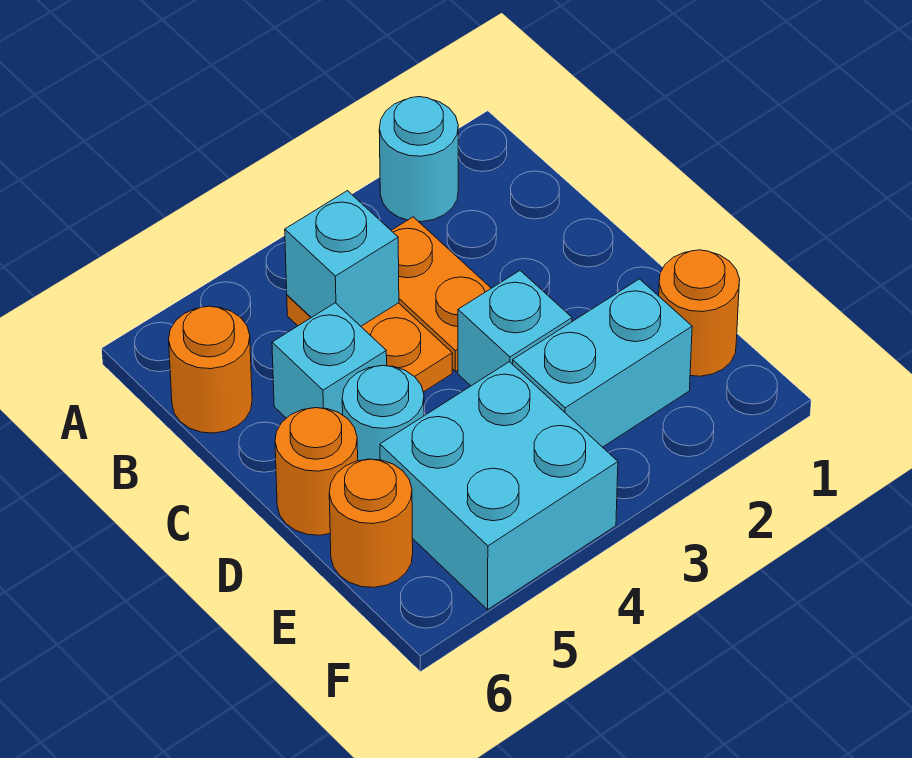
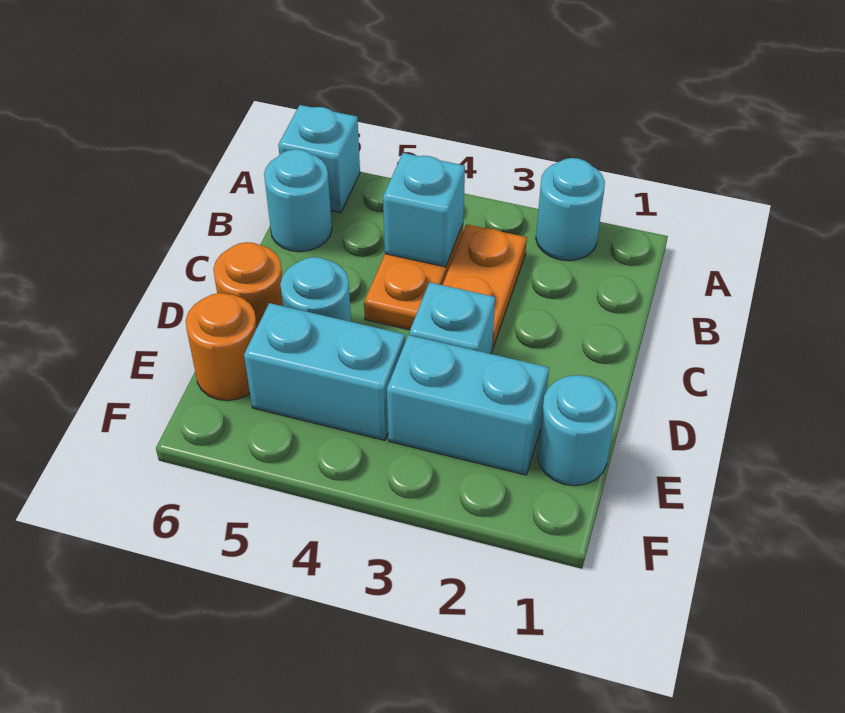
orange 1x1 round brick [169,306,252,433] -> cyan 1x1 round brick [264,149,332,252]
cyan 1x1 brick [272,303,387,418] -> cyan 1x1 brick moved to [278,105,360,213]
orange 1x1 round brick [659,250,740,376] -> cyan 1x1 round brick [538,375,617,486]
cyan 2x2 brick [380,362,618,610] -> cyan 1x2 brick [244,303,405,440]

